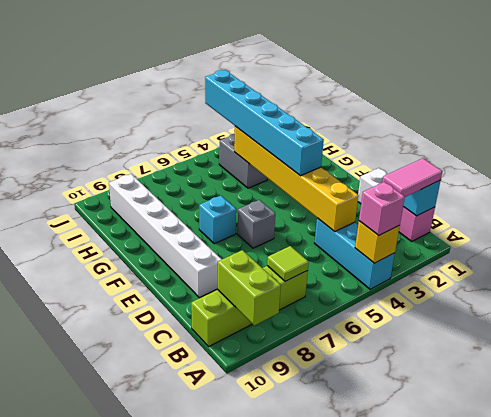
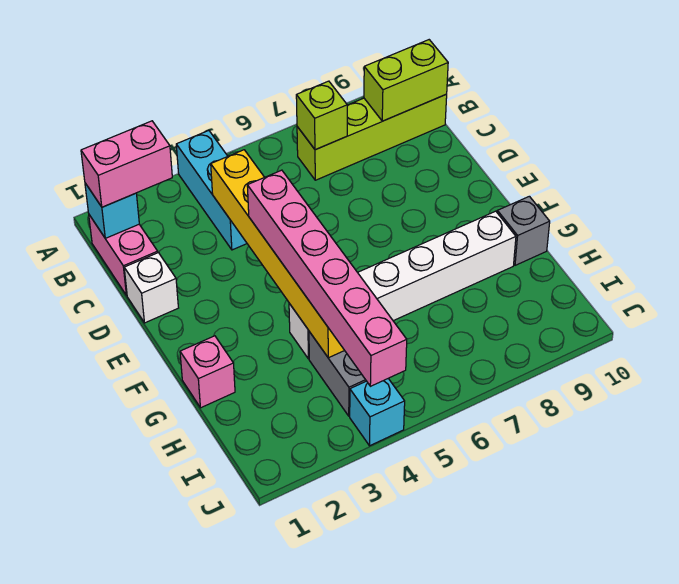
yellow 1x1 brick [355,221,400,263] -> none
pink 1x1 brick [359,182,405,235] -> pink 1x1 brick moved to [180,336,235,408]
lime 1x2 brick [218,250,281,325] -> lime 1x2 brick turned to [364,40,448,121]
pink 1x2 tile [382,158,442,197] -> pink 1x2 brick [81,121,172,207]
lime 1x1 tile [267,246,309,281] -> lime 1x1 brick [296,81,347,150]
white 1x6 brick [109,174,222,298] -> white 1x6 brick turned to [289,211,516,359]
cyan 1x6 brick [205,70,324,176] -> pink 1x6 brick [247,170,407,386]
grey 1x1 brick [237,200,275,248] -> grey 1x1 brick moved to [497,196,550,265]
cyan 1x1 brick [199,196,236,244] -> cyan 1x1 brick moved to [350,379,405,446]

